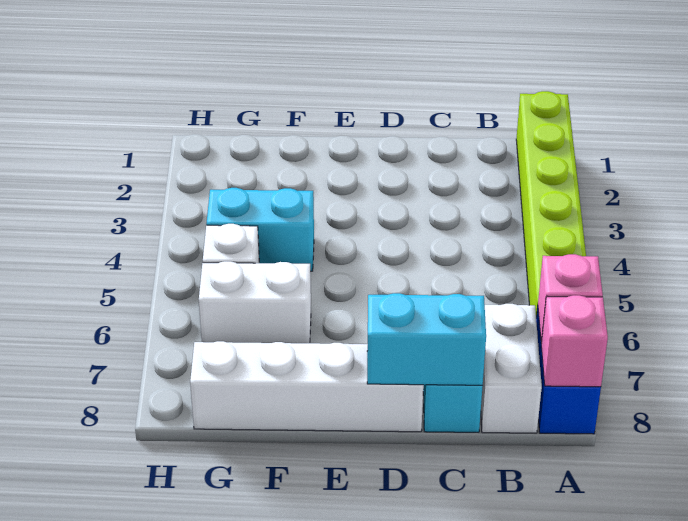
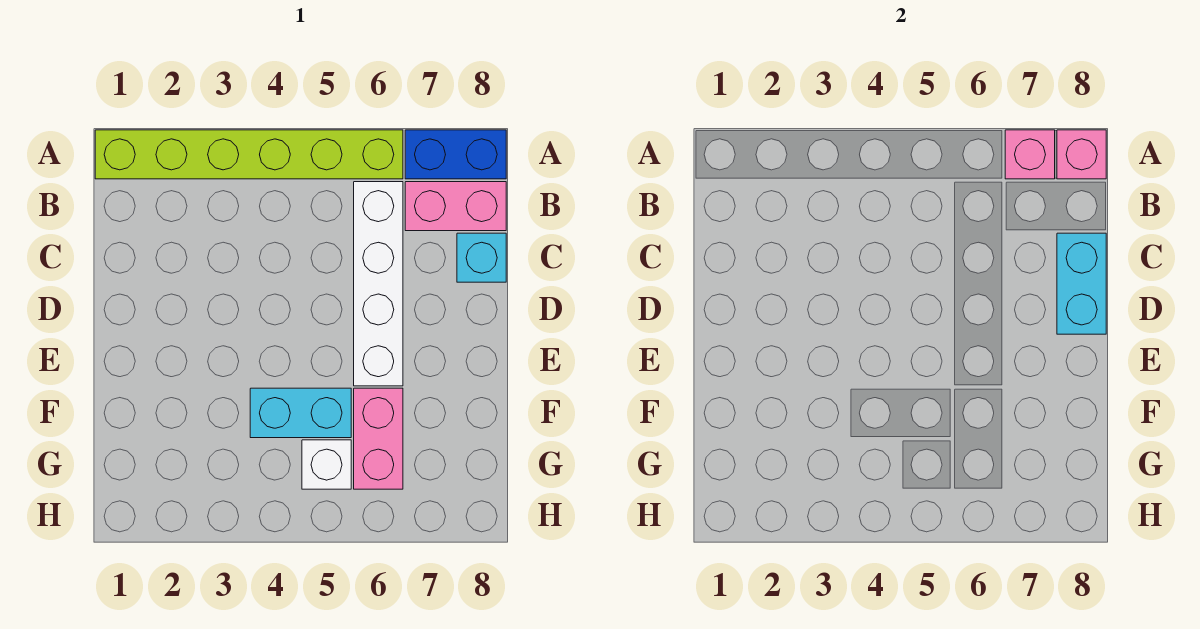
white 1x2 brick [481,304,542,433] -> pink 1x2 brick [405,182,506,231]
white 1x4 brick [190,341,423,432] -> white 1x4 brick moved to [354,182,403,386]
cyan 1x2 brick [206,188,314,271] -> cyan 1x2 brick turned to [250,388,351,438]
white 1x2 brick [199,261,311,343] -> pink 1x2 brick [354,388,403,489]

